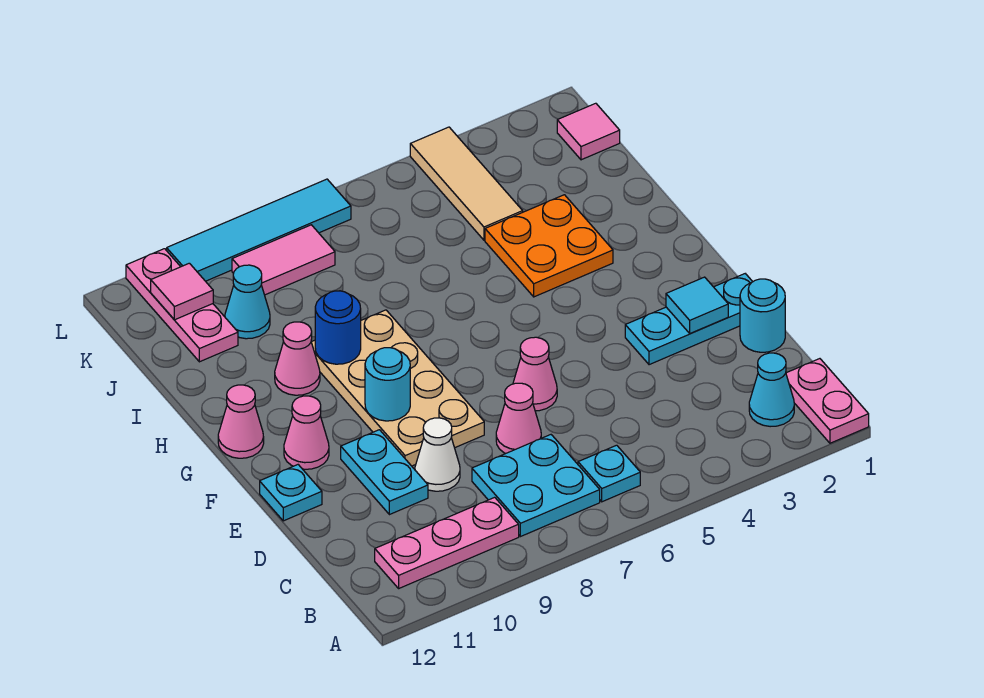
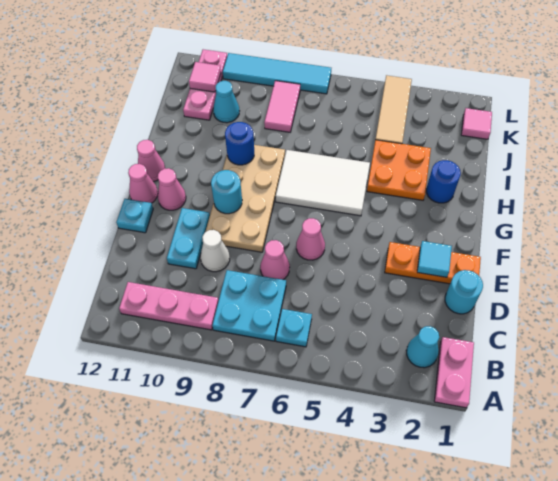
cyan 1x3 plate [625,274,753,365] -> orange 1x3 plate [385,242,481,284]
none -> white 2x3 tile [276,150,370,216]
none -> blue 1x1 round brick [426,160,461,203]
pink 1x1 cone [275,322,320,395] -> pink 1x1 cone moved to [128,164,158,203]
pink 1x2 tile [232,225,335,295] -> pink 1x2 tile turned to [264,81,300,132]

